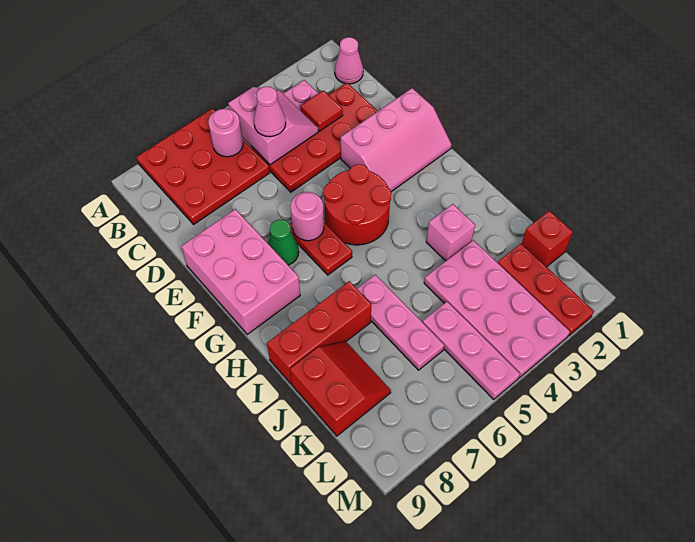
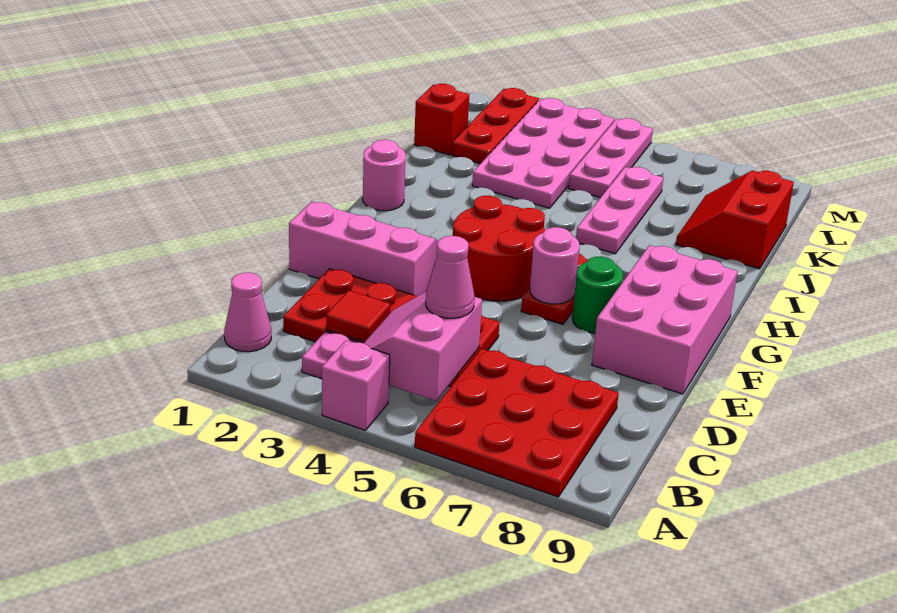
pink 1x1 round brick [208,109,243,157] -> pink 1x1 round brick moved to [363,140,406,211]
green 1x1 cone [268,219,299,265] -> green 1x1 round brick [572,257,623,333]
pink 1x1 brick [426,204,475,261] -> pink 1x1 brick moved to [322,340,390,430]
red 1x3 brick [267,281,372,384] -> none

